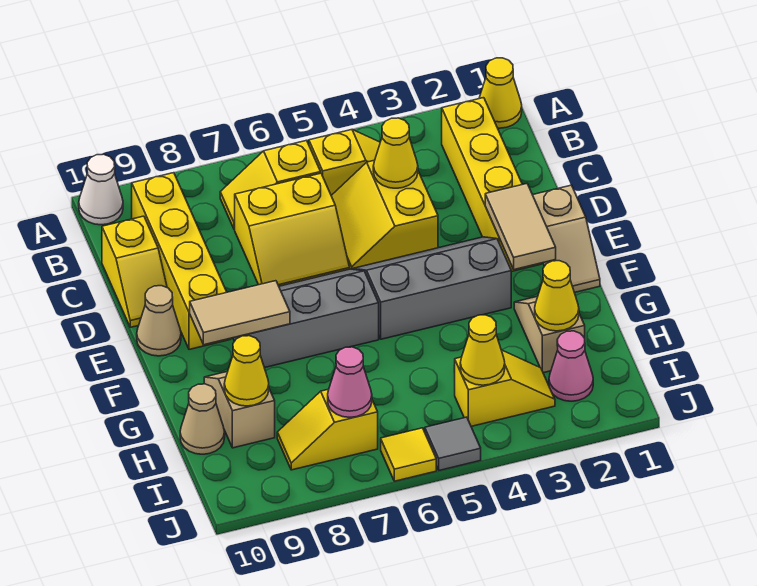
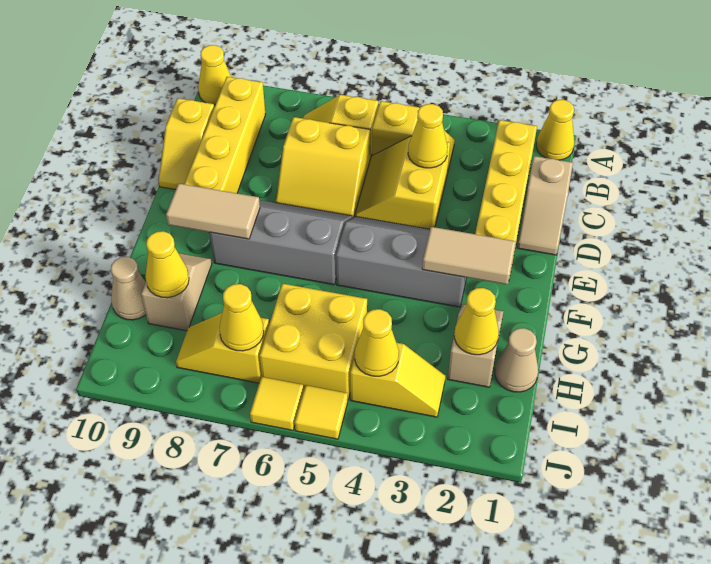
white 1x1 cone [79,154,123,225] -> yellow 1x1 cone [198,45,231,105]
tan 1x2 slope [533,185,600,293] -> tan 1x2 slope moved to [517,156,573,255]
tan 1x2 tile [485,184,556,270] -> tan 1x2 tile turned to [422,227,516,285]
tan 1x1 cone [137,286,181,356] -> tan 1x1 cone moved to [495,328,538,392]
none -> yellow 2x2 brick [260,284,367,399]
pink 1x1 cone [549,331,593,401] -> none
pink 1x1 cone [328,347,372,417] -> yellow 1x1 cone [219,284,264,351]
grey 1x1 tile [425,417,481,470] -> yellow 1x1 tile [295,385,348,439]

